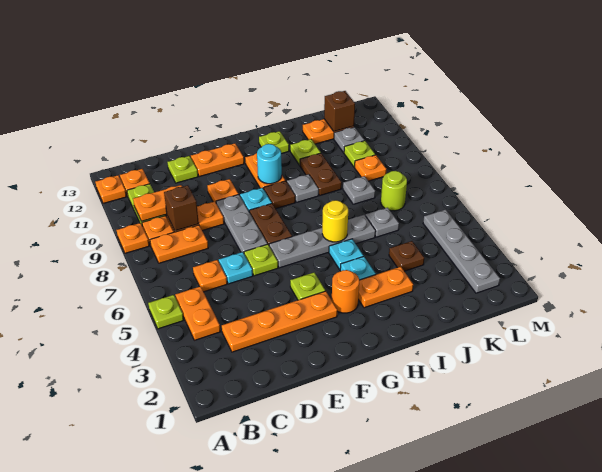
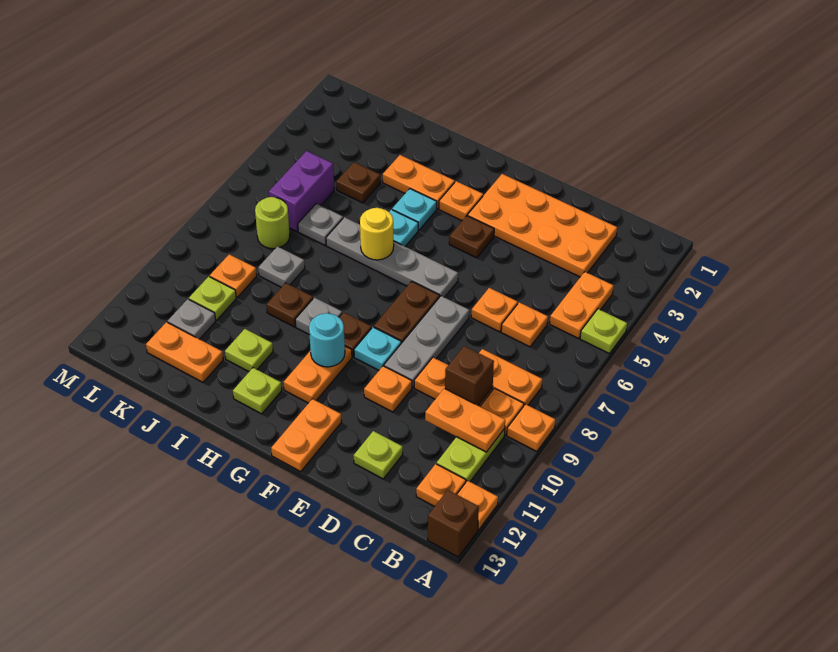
orange 1x4 plate [222,291,337,352] -> orange 2x4 plate [468,174,617,277]
cyan 1x1 plate [219,252,253,284] -> orange 1x1 plate [471,288,518,332]
lime 1x1 plate [244,244,278,276] -> none
orange 1x2 plate [191,143,244,177] -> orange 1x2 plate turned to [271,399,342,471]
lime 1x1 plate [290,272,325,300] -> brown 1x1 plate [449,216,494,258]
orange 1x1 round brick [332,270,359,313] -> orange 1x1 plate [439,181,483,221]
brown 1x2 plate [300,153,342,195] -> brown 1x1 plate [266,283,313,327]
none -> purple 1x2 brick [269,151,334,231]
brown 1x1 brick [324,91,355,131] -> brown 1x1 brick moved to [428,490,479,557]
grey 1x4 plate [423,209,500,293] -> none

